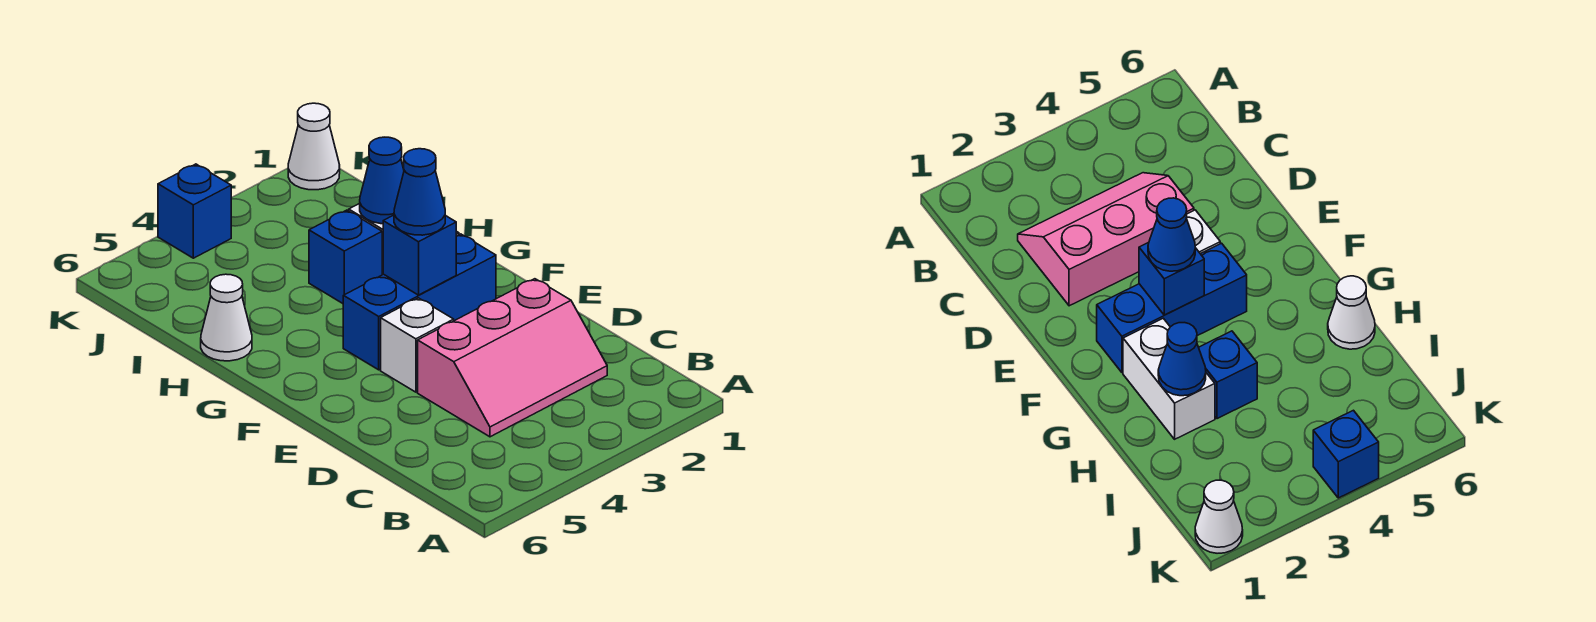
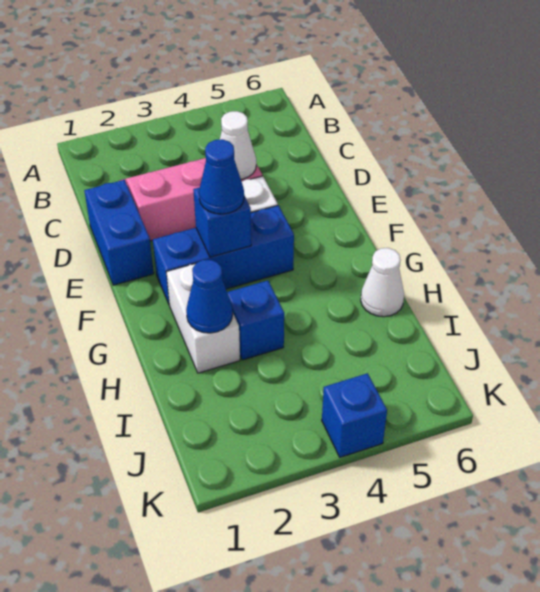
none -> blue 1x2 brick [84,180,154,285]
white 1x1 cone [288,103,340,190] -> white 1x1 cone moved to [220,111,256,179]

